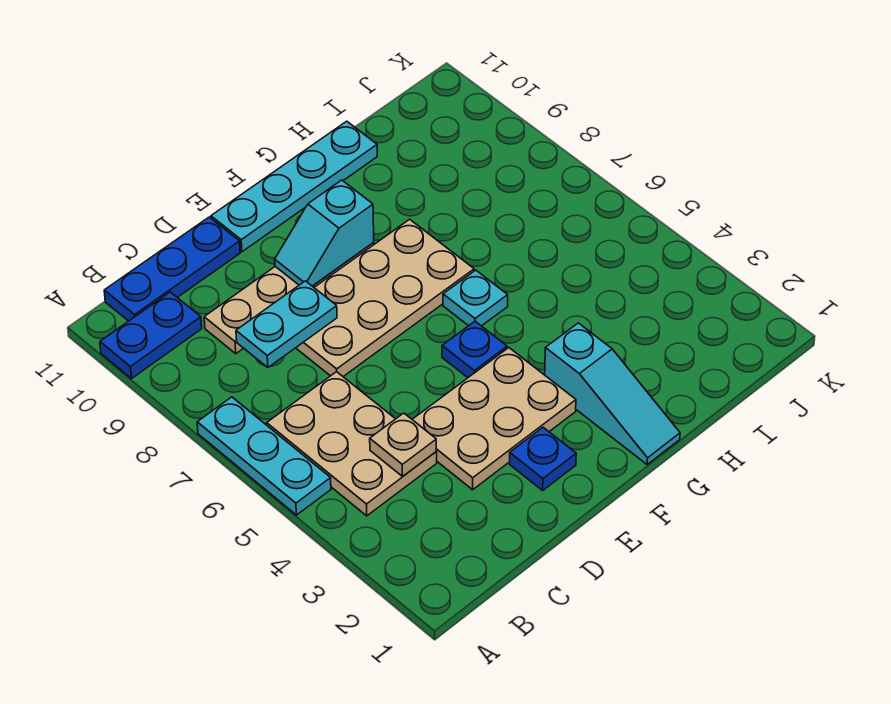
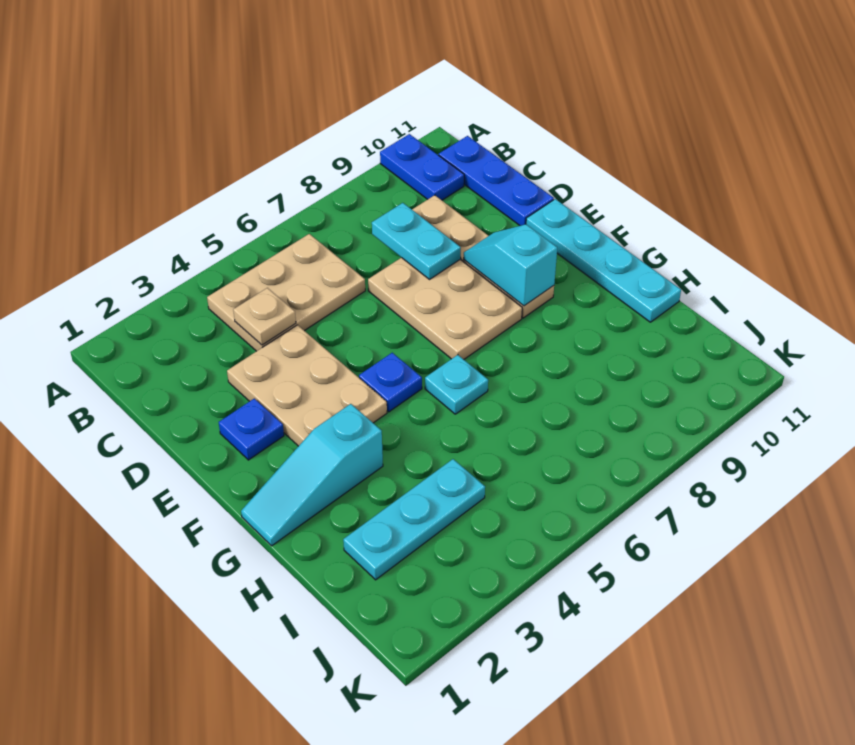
cyan 1x3 plate [197,397,331,515] -> cyan 1x3 plate moved to [343,459,485,580]
tan 2x4 plate [296,219,474,376] -> tan 2x3 plate [368,258,522,359]

